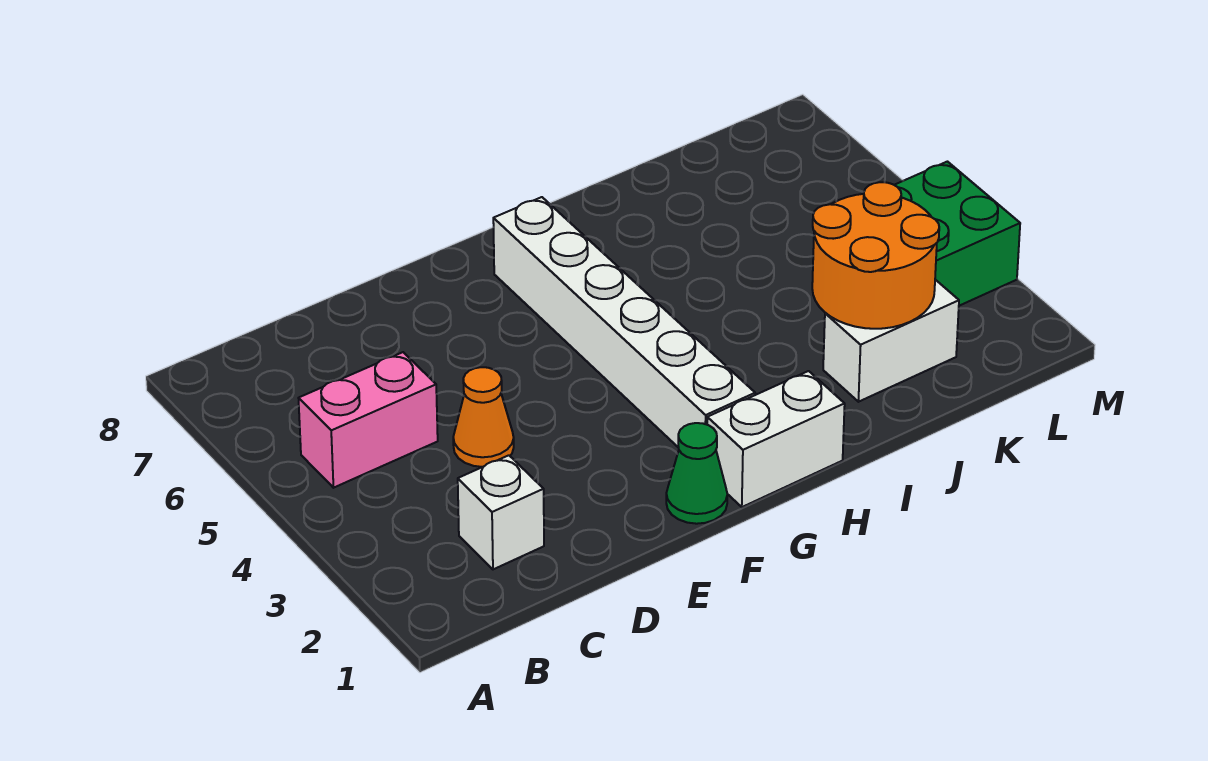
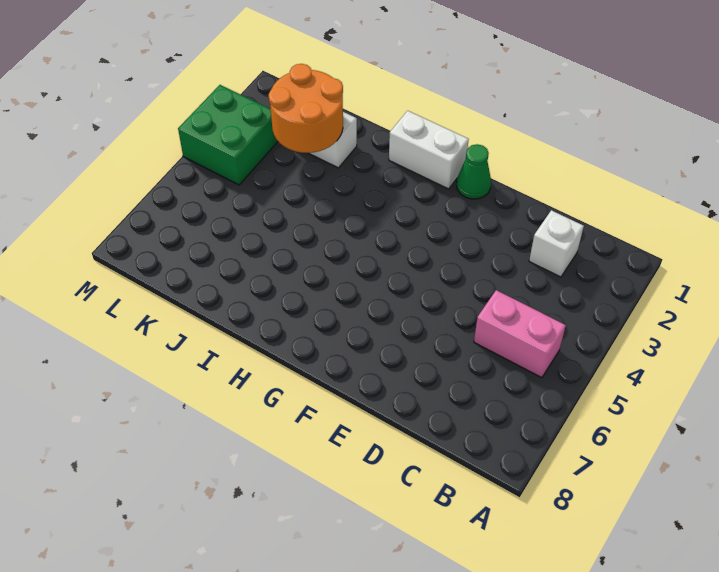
orange 1x1 cone [453,367,514,467] -> none
white 1x6 brick [493,197,755,448] -> none

